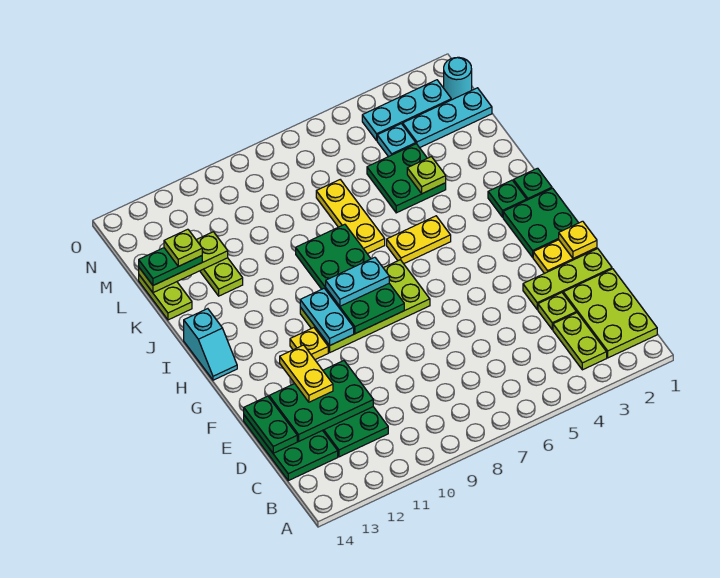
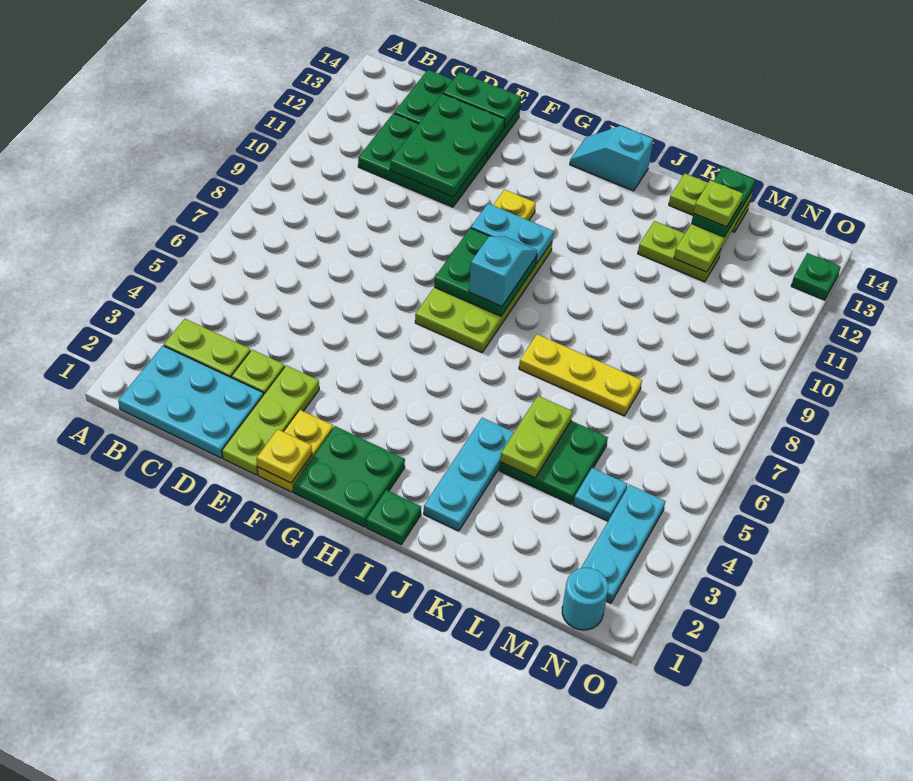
lime 2x3 plate [563,269,657,358] -> cyan 2x3 plate [118,346,263,458]
yellow 1x2 plate [280,345,333,402] -> none
green 2x4 plate [296,224,404,334] -> green 2x2 plate [434,228,536,316]
cyan 1x2 plate [326,257,389,306] -> cyan 1x2 slope [469,236,537,306]
green 1x1 plate [488,180,527,217] -> green 1x1 plate moved to [791,253,841,300]
yellow 1x2 plate [387,216,451,264] -> none
lime 1x1 plate [407,157,446,194] -> lime 1x2 plate [500,396,572,478]
cyan 1x3 plate [403,88,492,148] -> cyan 1x3 plate moved to [424,418,514,531]

